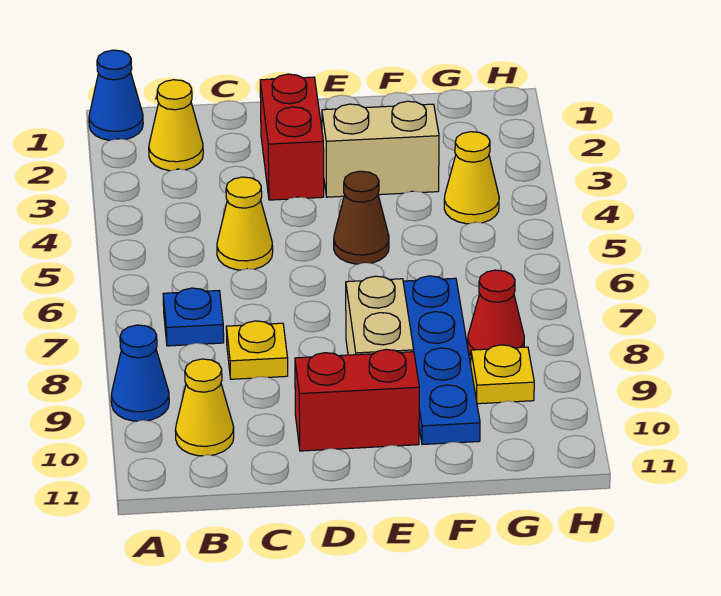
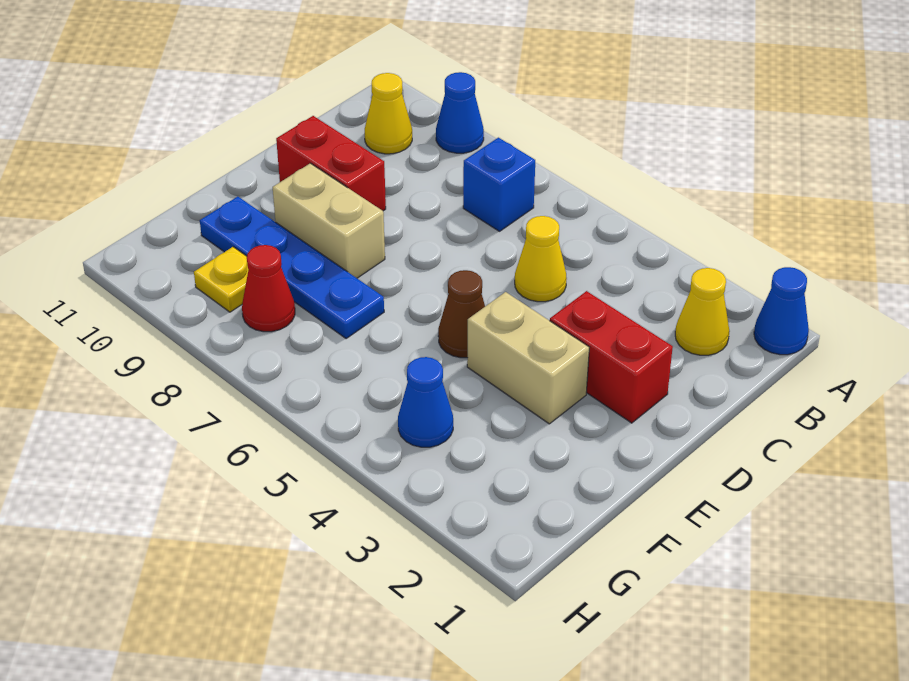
blue 1x1 plate [163,288,224,346] -> blue 1x1 brick [463,138,535,231]
yellow 1x1 plate [226,321,288,379] -> none
red 1x2 brick [295,349,419,451] -> red 1x2 brick turned to [276,116,386,211]
tan 1x2 brick [322,101,439,197] -> tan 1x2 brick turned to [467,292,589,424]
yellow 1x1 cone [444,132,499,224] -> blue 1x1 cone [398,357,453,447]

